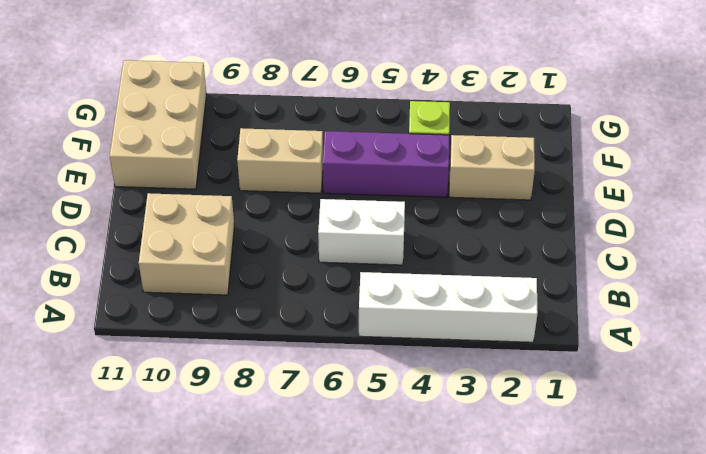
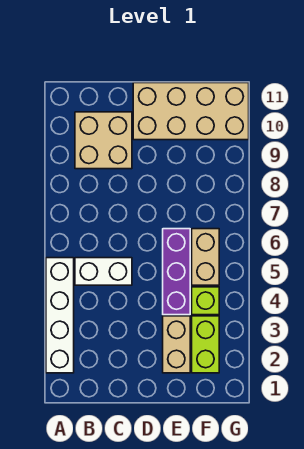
white 1x2 brick [318,199,405,265] -> white 1x2 brick turned to [75,258,132,285]
tan 1x2 brick [237,128,323,193] -> tan 1x2 brick moved to [192,229,219,285]
tan 2x3 brick [110,60,206,189] -> tan 2x4 brick [133,83,249,140]
none -> lime 1x2 brick [192,316,219,373]

